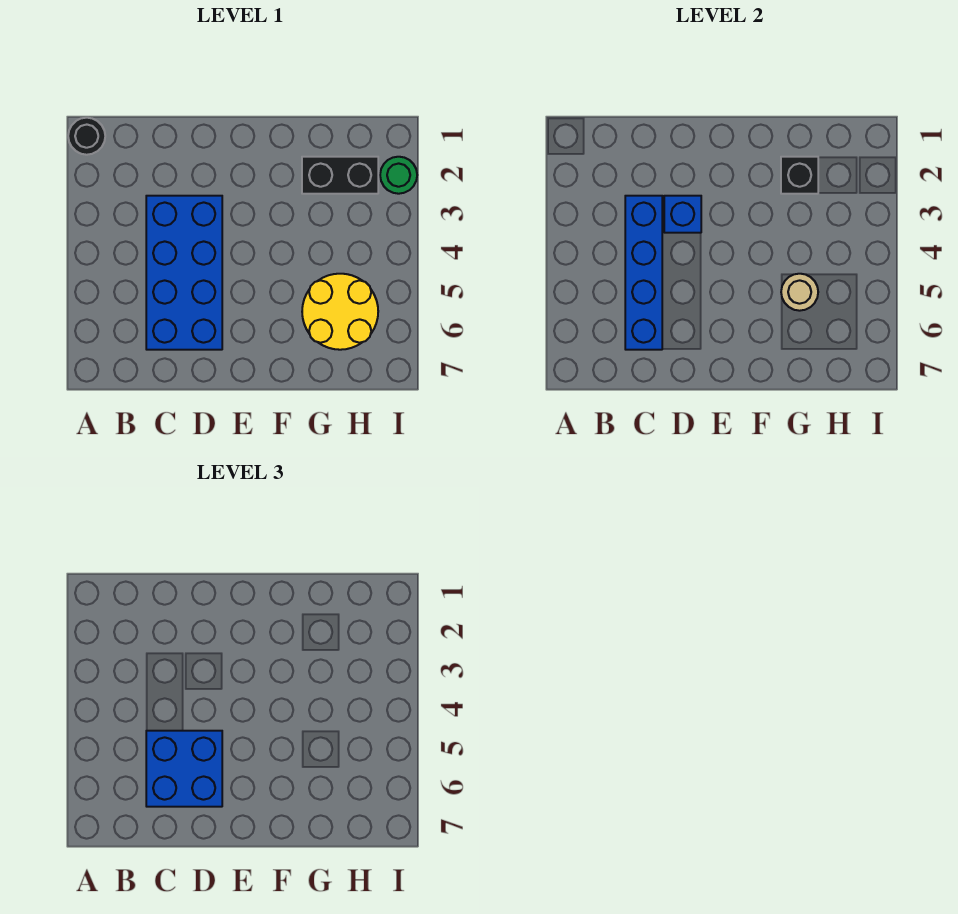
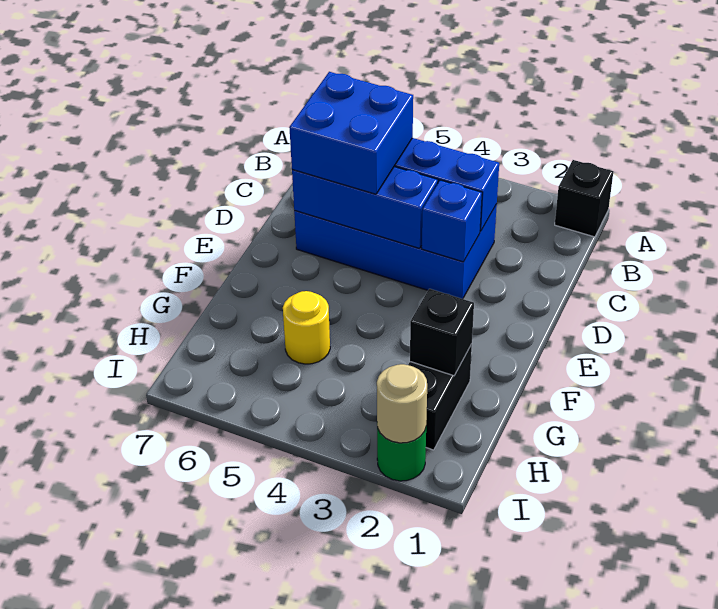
black 1x1 round brick [68,118,105,155] -> black 1x1 brick [555,160,613,237]
none -> blue 1x3 brick [292,167,438,248]
yellow 2x2 round brick [302,274,378,350] -> yellow 1x1 round brick [283,291,330,364]
tan 1x1 round brick [781,274,818,311] -> tan 1x1 round brick moved to [377,364,427,443]

